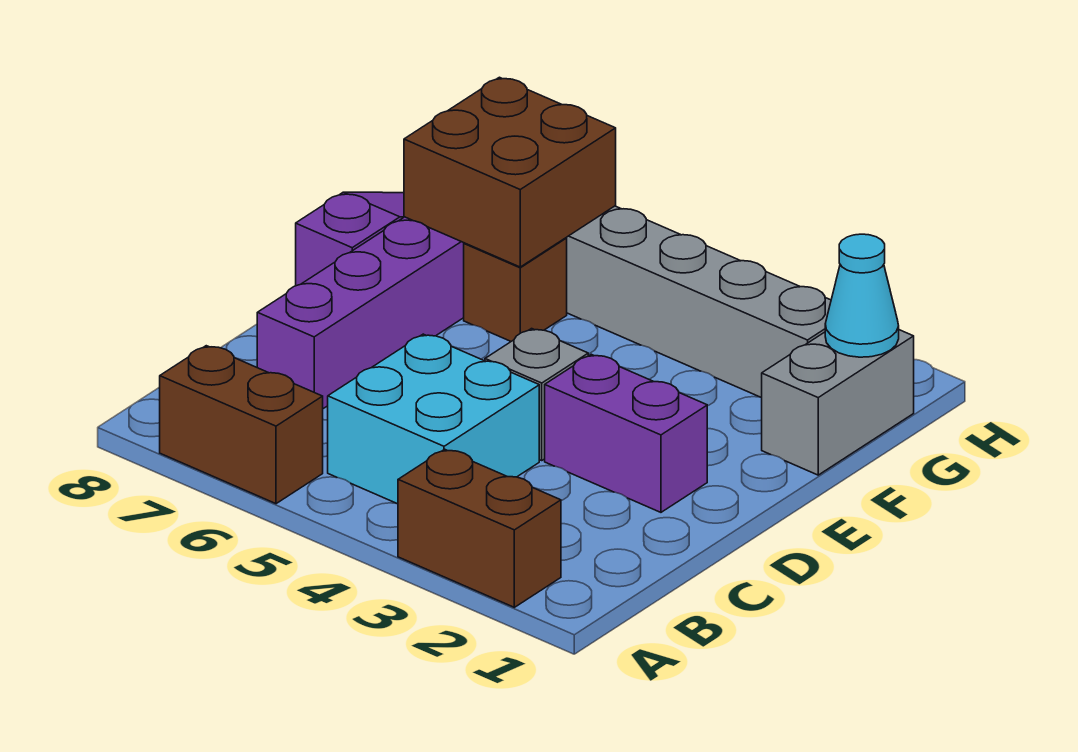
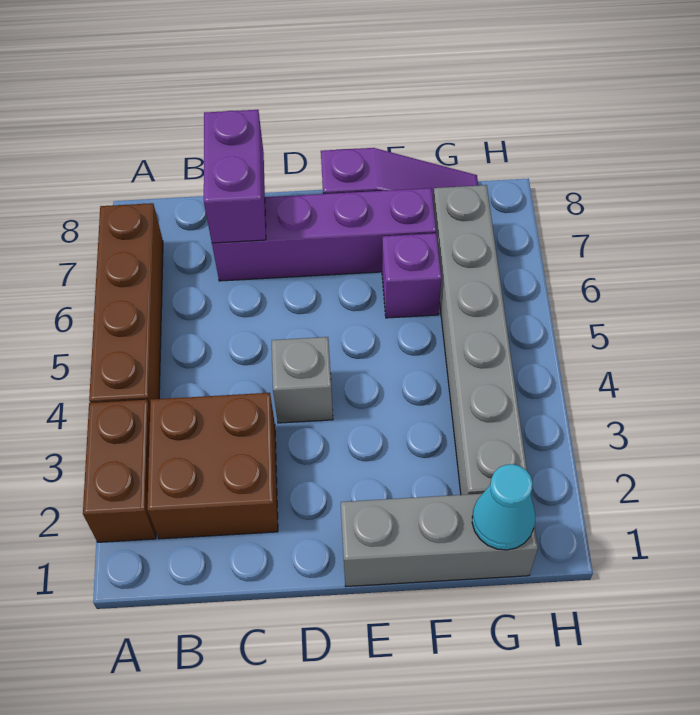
brown 1x2 brick [160,346,323,504] -> brown 1x4 brick [89,203,163,406]
cyan 2x2 brick [328,334,539,504] -> none
purple 1x2 brick [545,354,707,512] -> purple 1x2 brick moved to [204,110,266,243]
grey 1x2 brick [762,330,914,475] -> grey 1x3 brick [341,494,538,587]
brown 1x1 brick [464,238,567,341] -> purple 1x1 brick [382,233,442,318]
brown 2x2 brick [404,77,616,267] -> brown 2x2 brick moved to [147,393,278,539]

